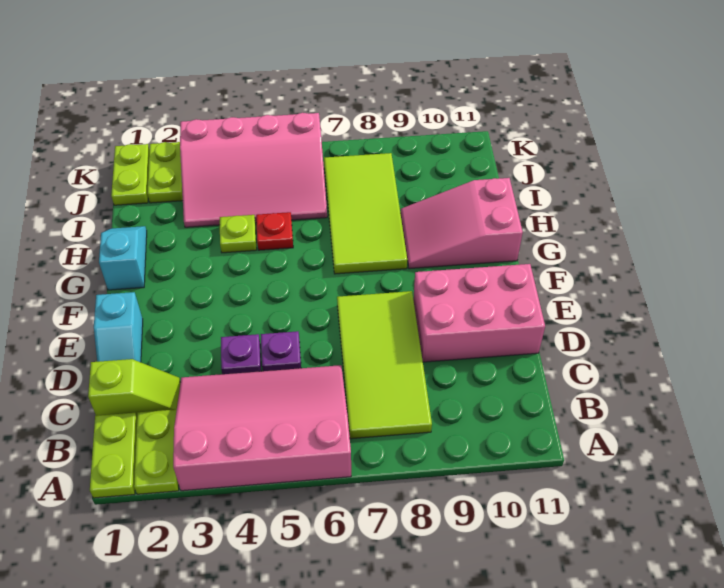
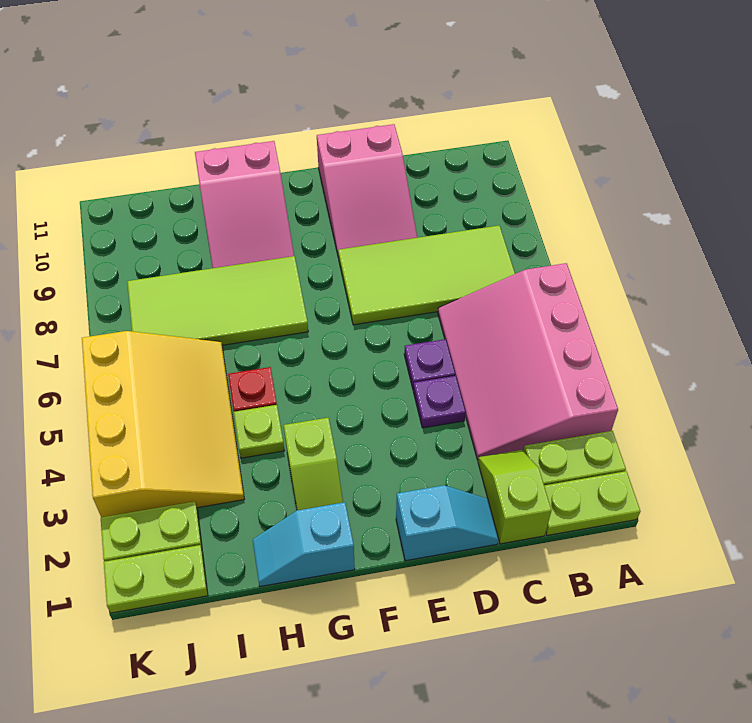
pink 2x3 brick [413,264,545,362] -> pink 2x3 slope [317,124,417,258]
none -> lime 1x2 slope [284,418,343,510]
pink 3x4 slope [180,113,327,227] -> yellow 3x4 slope [82,331,244,517]

